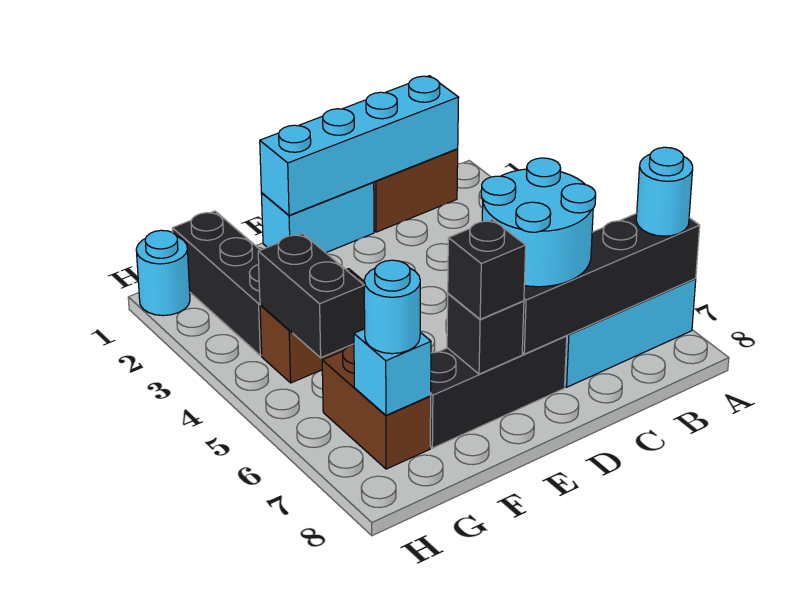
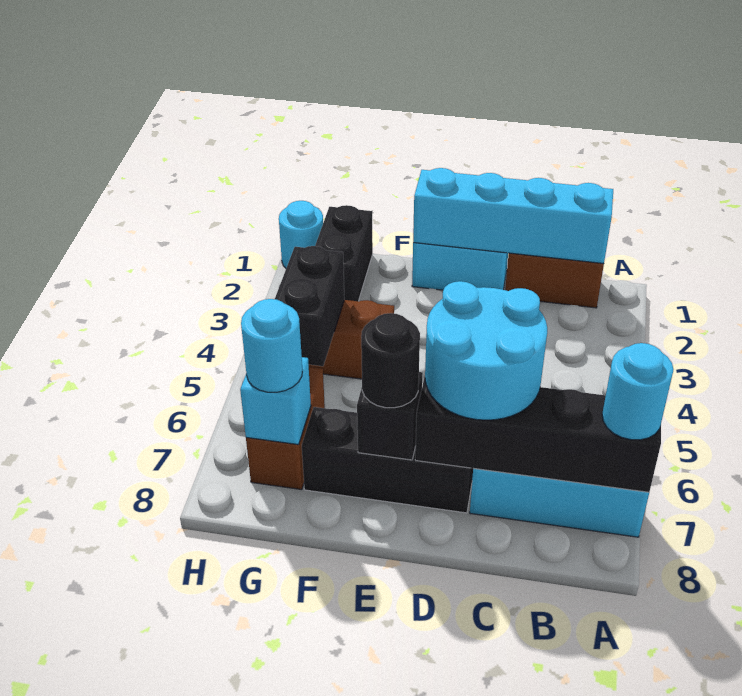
black 1x1 brick [448,219,526,319] -> black 1x1 round brick [361,313,420,408]
black 1x3 brick [172,211,262,356] -> black 1x2 brick [315,205,373,301]

